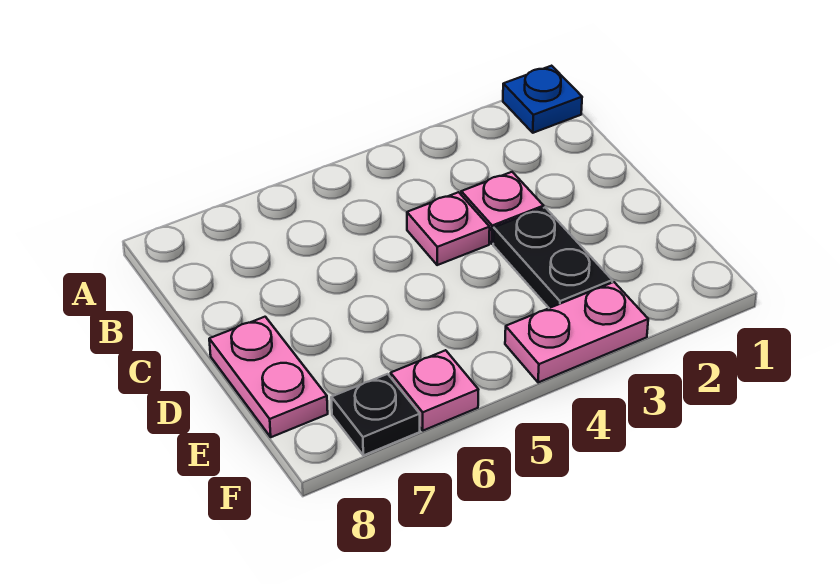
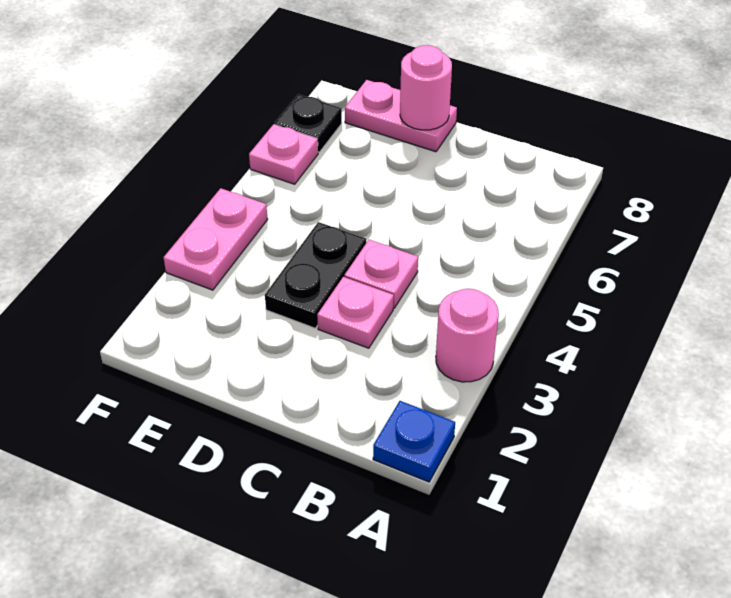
none -> pink 1x1 round brick [436,289,499,382]
black 1x2 plate [493,208,612,308] -> black 1x2 plate turned to [265,222,366,328]
none -> pink 1x1 round brick [400,45,452,130]

